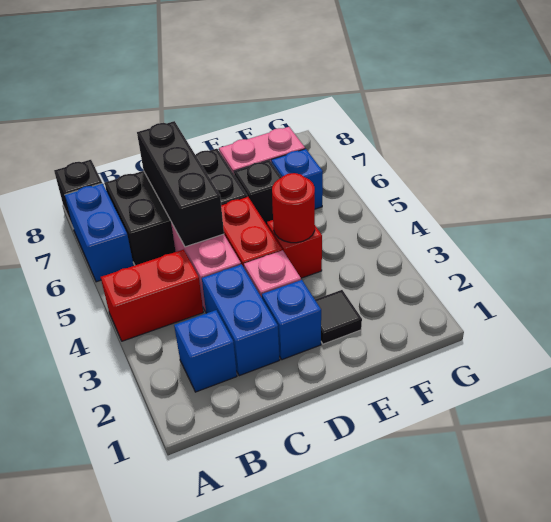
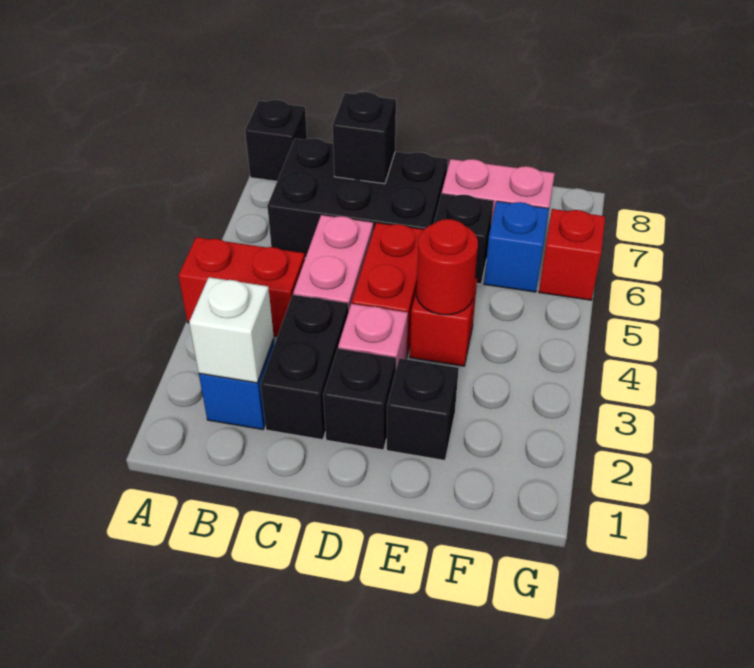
blue 1x2 brick [65,183,134,282] -> none
none -> white 1x1 brick [189,277,274,383]
blue 1x2 brick [202,264,279,376] -> black 1x2 brick [261,295,349,440]
black 1x3 brick [137,121,224,247] -> black 1x1 brick [333,92,396,184]
blue 1x1 brick [262,280,321,360] -> black 1x1 brick [323,349,396,450]
black 1x1 tile [315,290,362,344] -> black 1x1 brick [387,358,459,460]
none -> red 1x1 brick [539,209,605,300]

